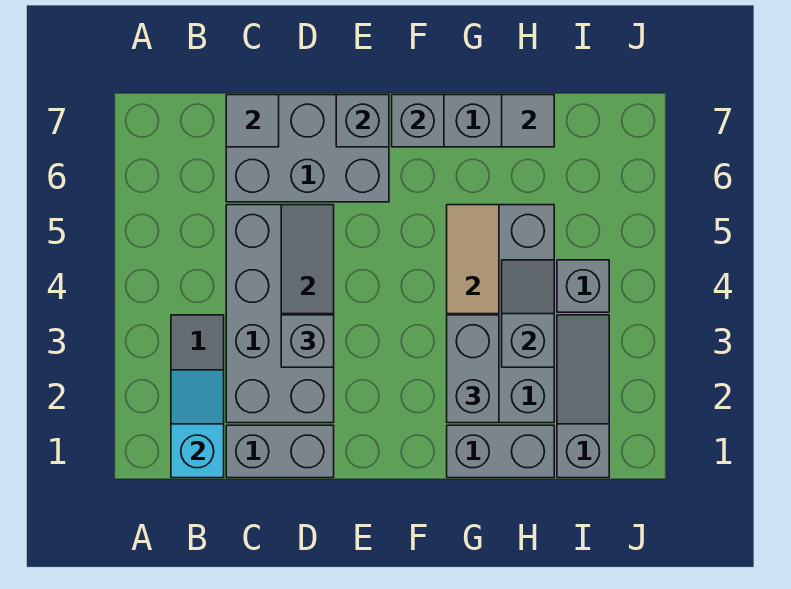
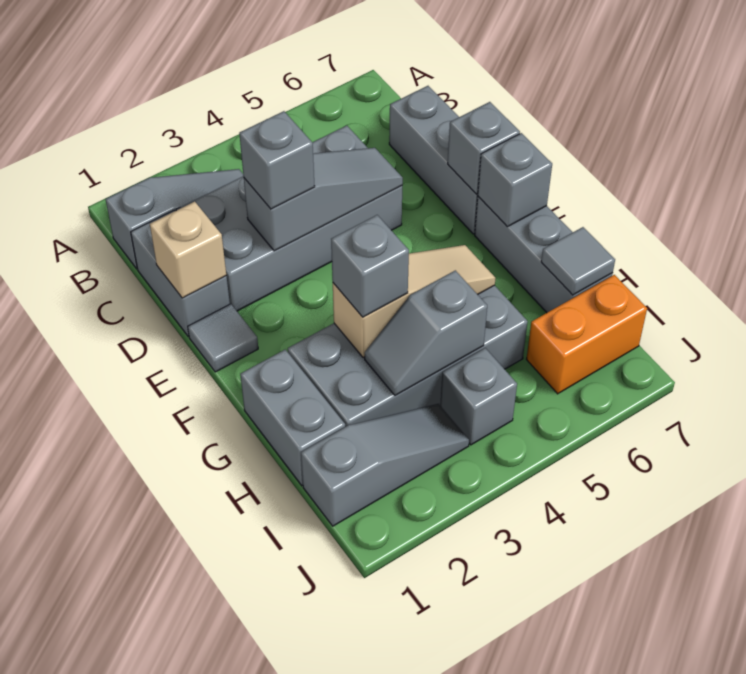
cyan 1x2 slope [171,370,224,478] -> none
grey 2x3 brick [226,95,389,202] -> grey 1x3 brick [389,86,478,234]
grey 1x1 tile [226,95,279,147] -> grey 1x1 tile moved to [188,304,258,372]
none -> tan 1x1 brick [150,202,226,298]
grey 1x2 brick [447,315,499,423] -> grey 1x1 brick [331,215,409,317]
grey 1x2 slope [502,260,554,367] -> grey 1x2 slope turned to [365,270,487,396]
none -> orange 1x2 brick [526,275,647,394]

